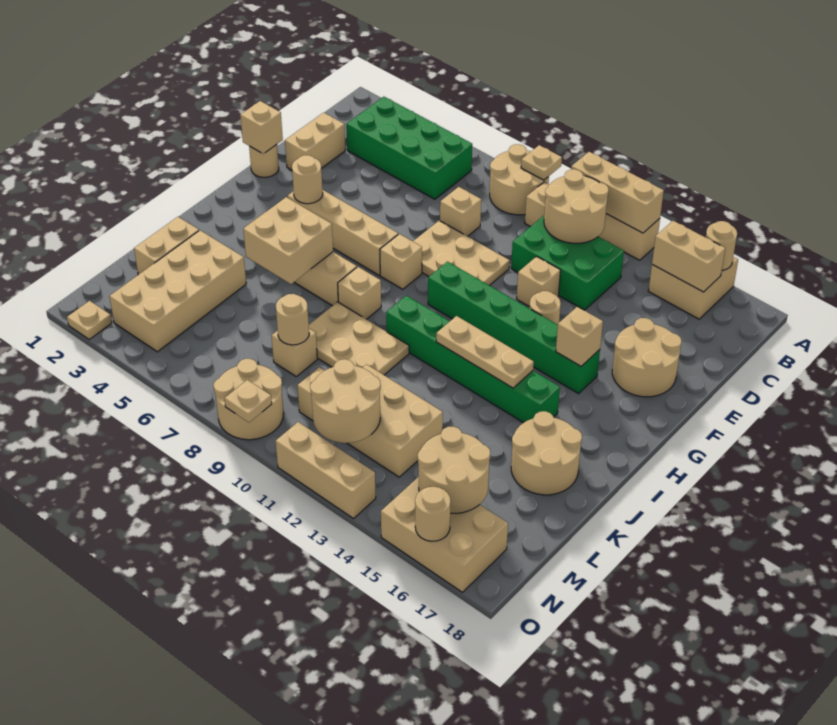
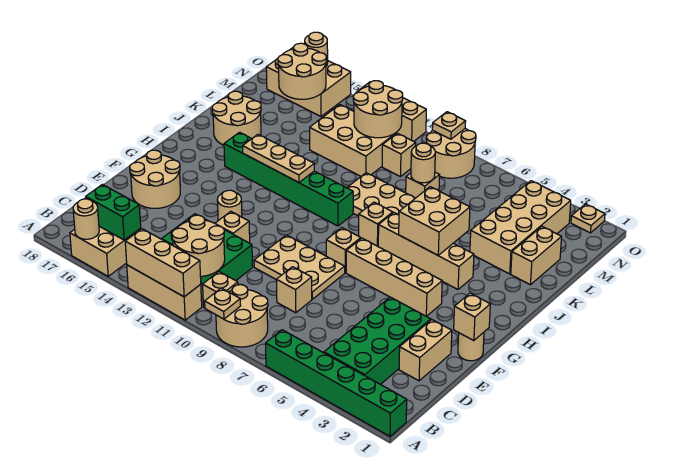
green 2x4 brick [346,97,472,199] -> green 2x4 brick turned to [324,297,431,385]
tan 1x2 brick [652,221,725,292] -> green 1x2 brick [86,184,141,240]
tan 1x1 round brick [292,155,323,204] -> none
green 1x6 brick [428,262,600,394] -> green 1x6 brick moved to [266,330,407,436]
tan 1x1 brick [556,307,603,366] -> none

